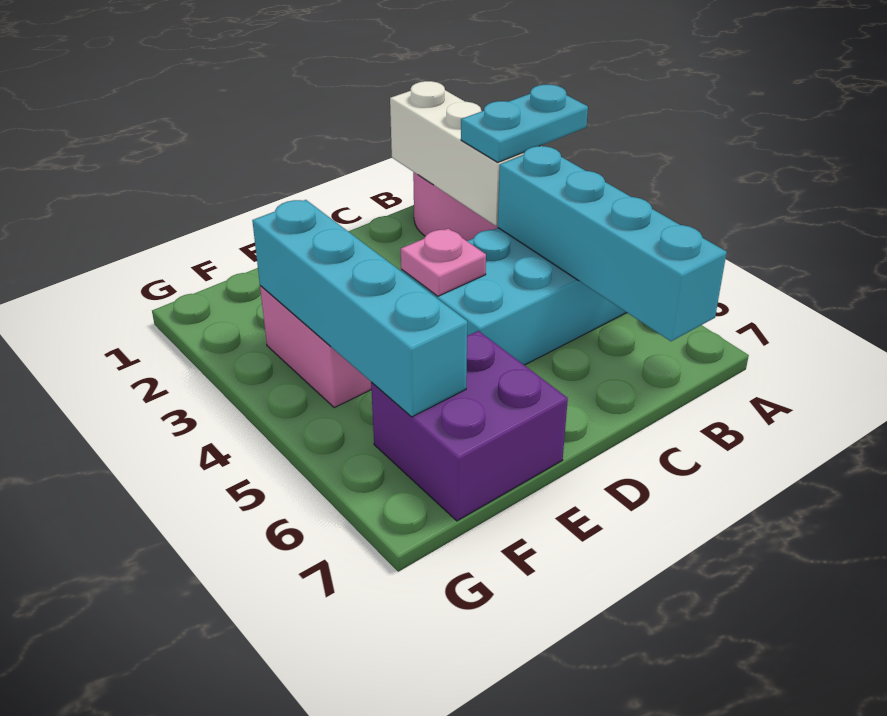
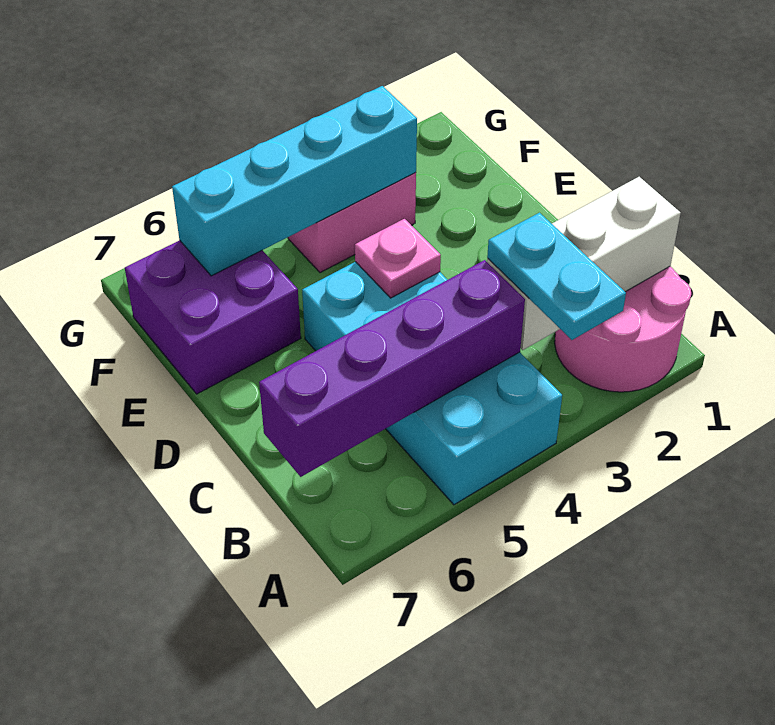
cyan 1x4 brick [498,146,727,341] -> purple 1x4 brick [259,260,525,477]

